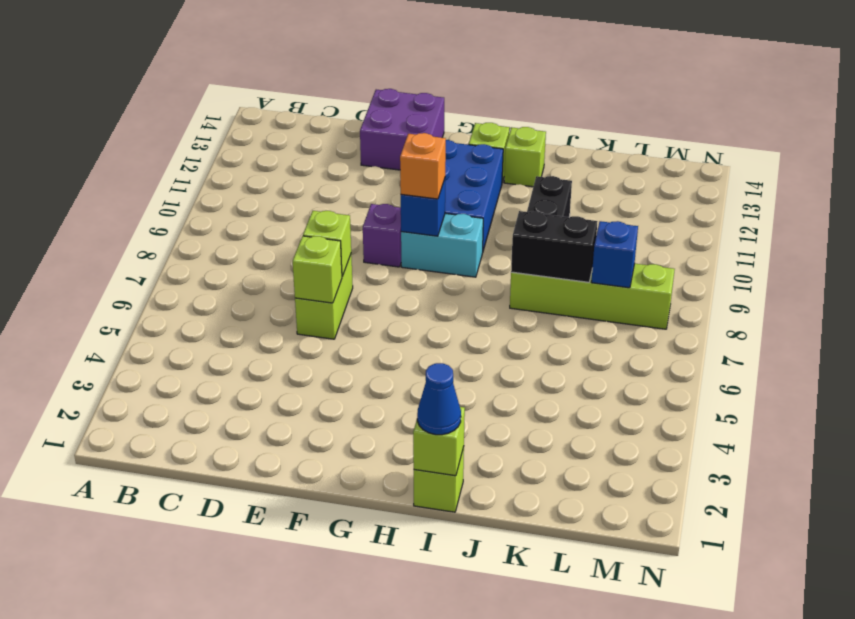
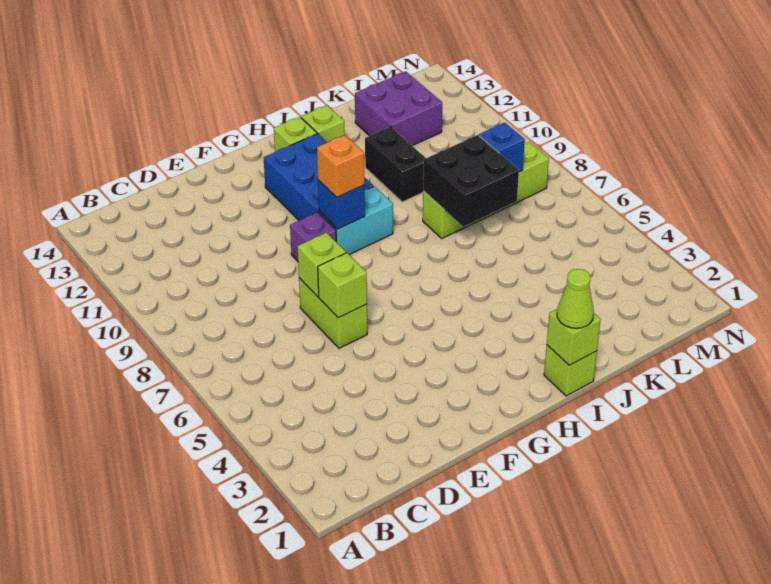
purple 2x2 brick [360,89,444,170] -> purple 2x2 brick moved to [355,71,442,146]
blue 1x1 cone [417,363,461,435] -> lime 1x1 cone [557,269,594,328]
black 1x2 brick [511,211,598,282] -> black 2x2 brick [423,135,519,227]

